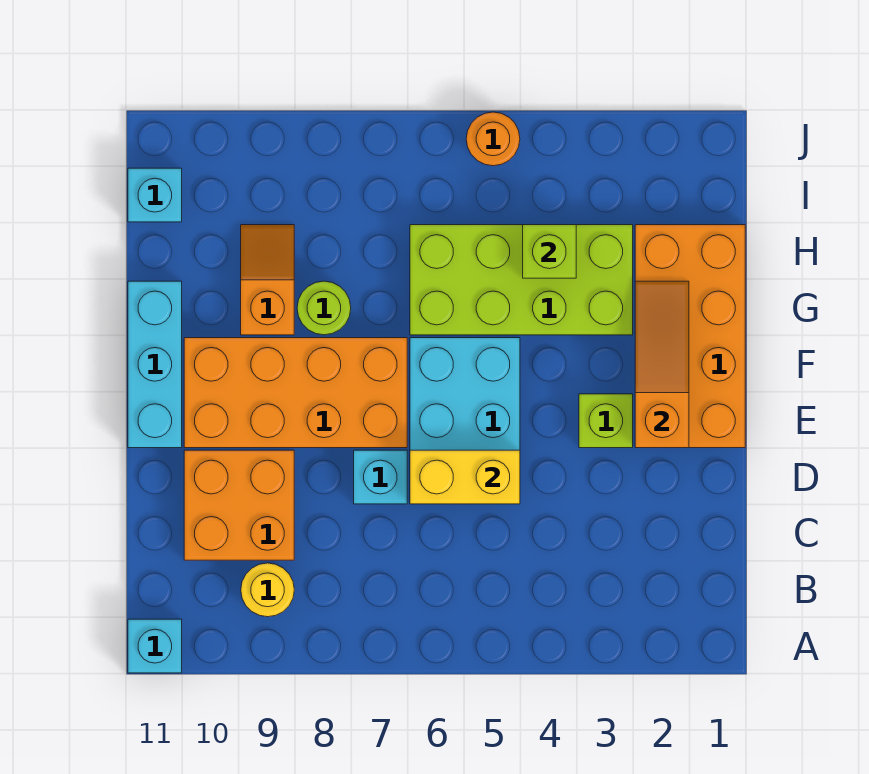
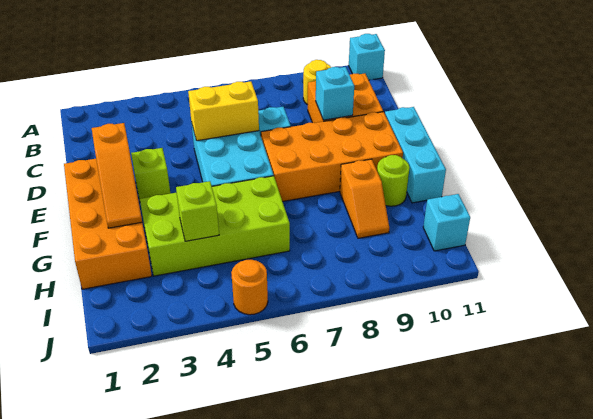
none -> cyan 1x1 brick [316,67,354,120]
lime 1x1 round brick [297,281,351,335] -> lime 1x1 round brick moved to [377,155,410,206]

